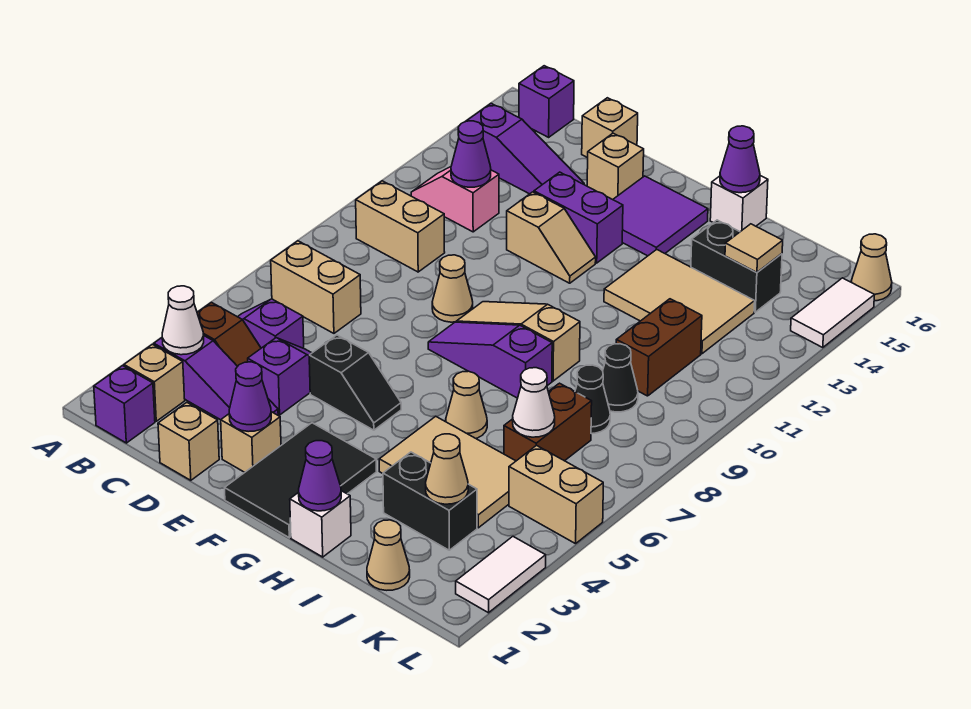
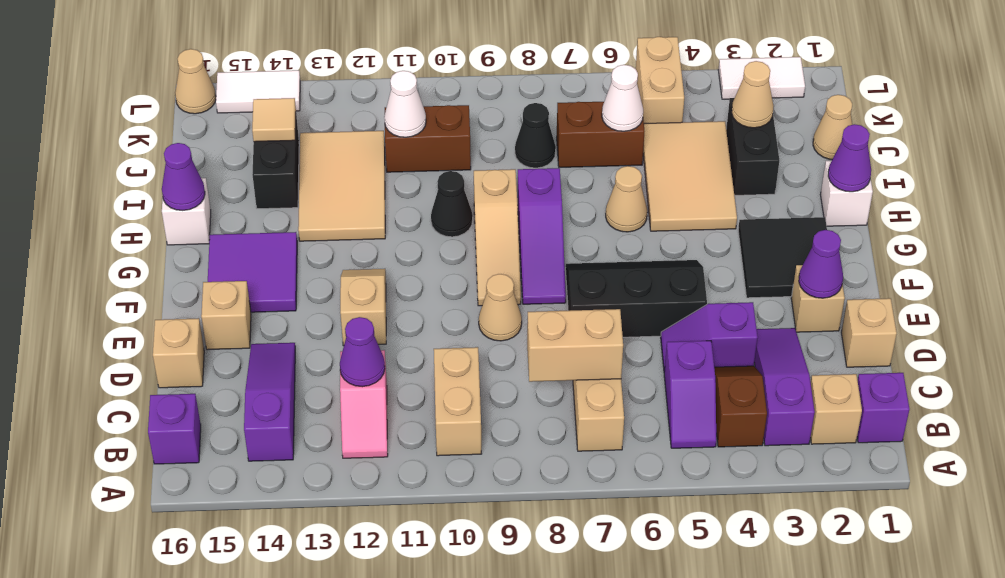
white 1x1 cone [162,286,204,355] -> white 1x1 cone moved to [384,71,426,137]
none -> tan 1x2 brick [527,309,623,382]
black 1x2 slope [309,335,401,430] -> black 2x3 slope [565,260,707,337]
purple 1x2 brick [534,172,623,263] -> none
black 2x3 tile [225,423,377,538] -> black 2x2 tile [738,217,827,298]
black 1x1 cone [603,344,638,412] -> black 1x1 cone moved to [431,171,473,237]

